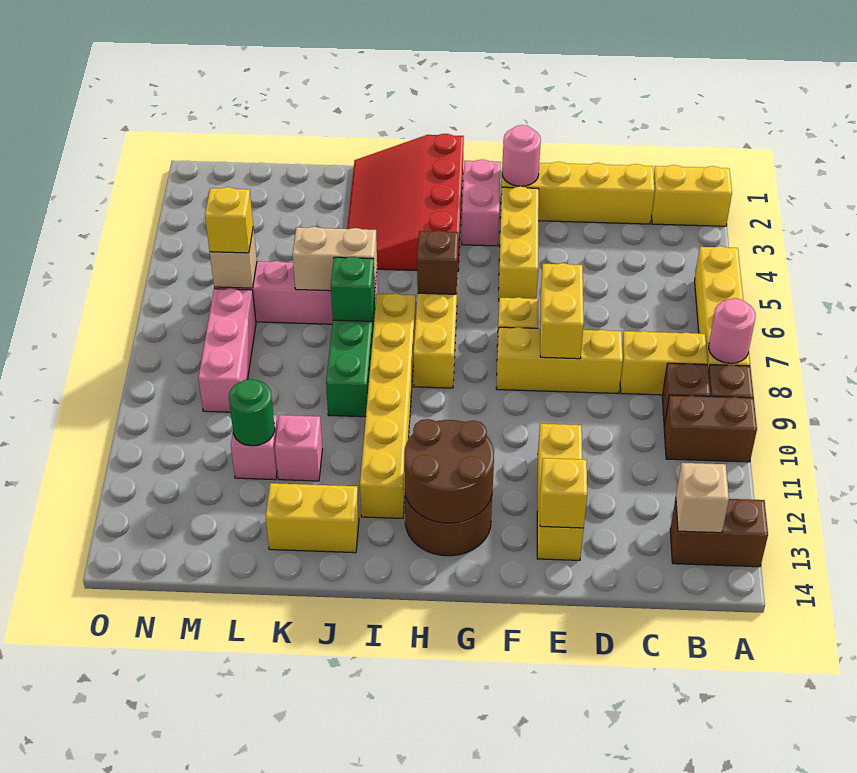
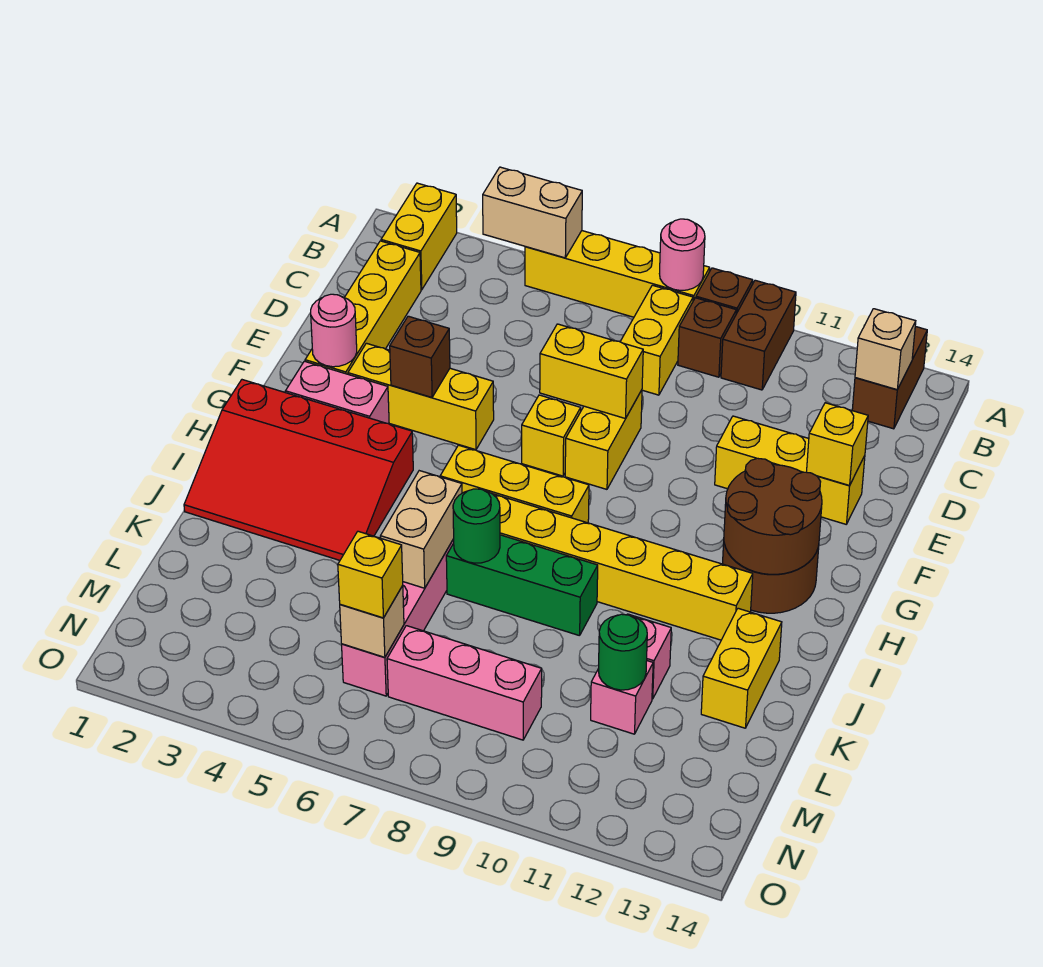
none -> tan 1x2 brick [483,167,582,258]
yellow 1x3 brick [496,327,623,393] -> yellow 1x2 brick [565,390,642,489]
brown 1x1 brick [417,230,458,294] -> brown 1x1 brick moved to [390,316,450,398]
green 1x1 brick [331,257,375,321] -> green 1x1 round brick [453,489,500,563]

